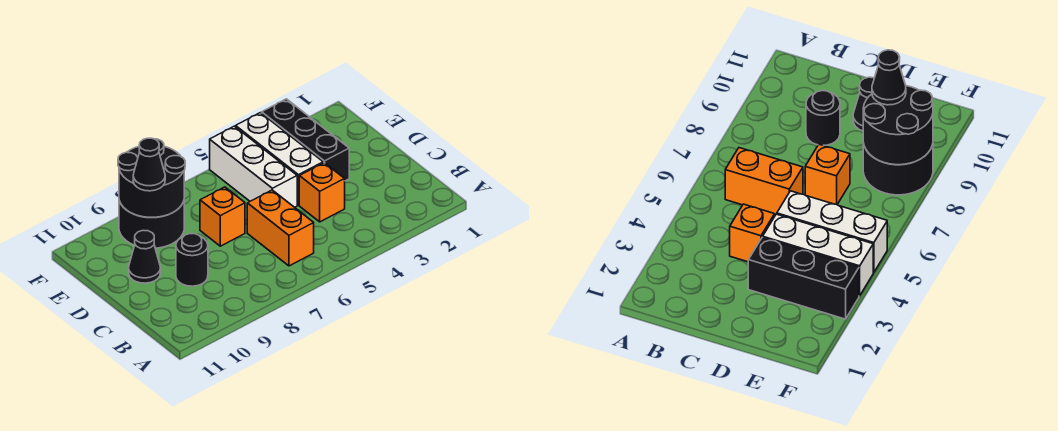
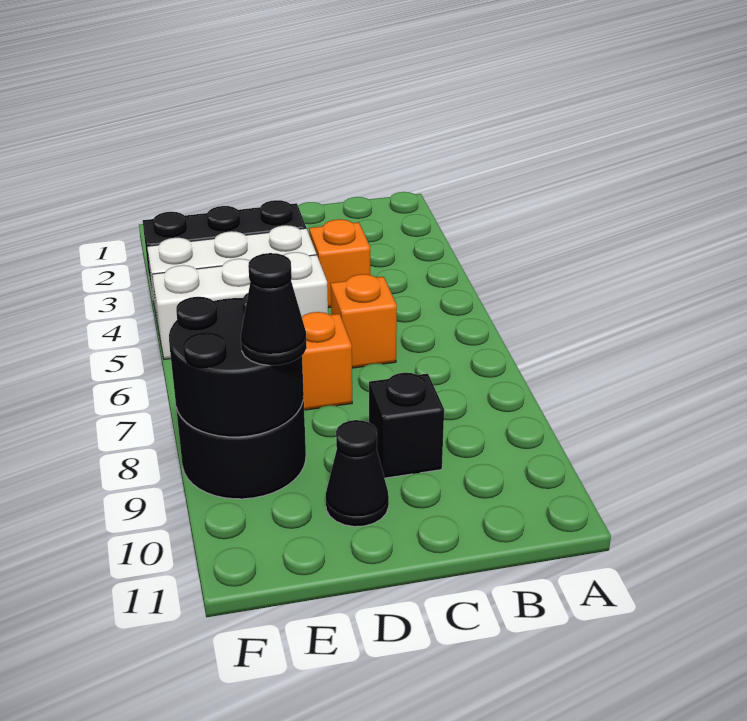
orange 1x2 brick [247,190,314,266] -> orange 1x1 brick [331,274,397,368]
black 1x1 round brick [176,234,208,286] -> black 1x1 brick [369,373,444,478]

